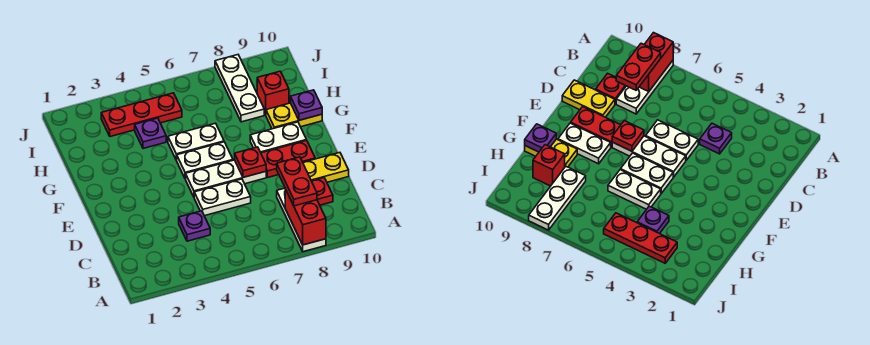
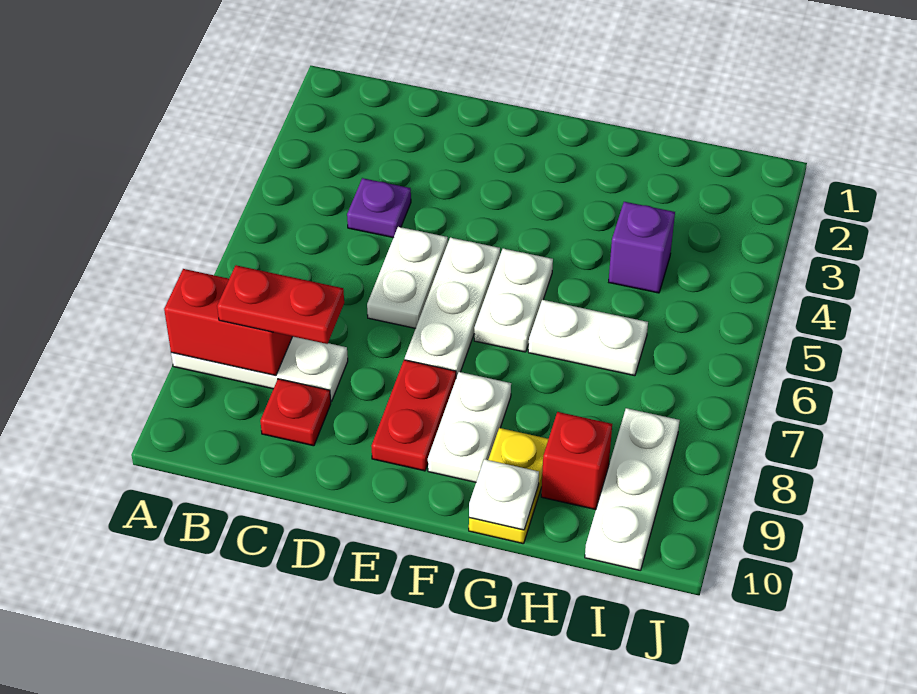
yellow 1x2 plate [303,153,349,182] -> none
red 1x1 plate [235,147,266,177] -> none
white 1x2 plate [168,123,224,160] -> white 1x2 plate turned to [528,300,648,376]
purple 1x1 plate [291,90,322,120] -> white 1x1 plate [469,459,539,530]
purple 1x1 plate [135,118,166,149] -> purple 1x1 brick [609,202,675,293]
white 1x3 plate [215,55,264,122] -> white 1x3 plate turned to [585,408,680,571]
red 1x3 plate [101,93,182,137] -> none

